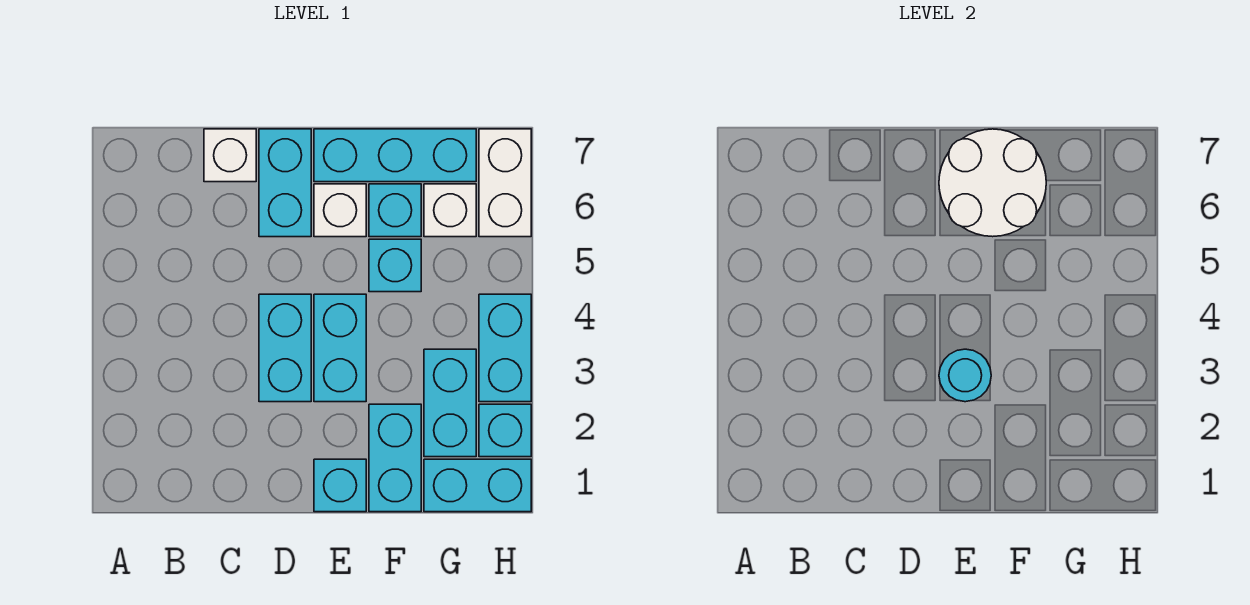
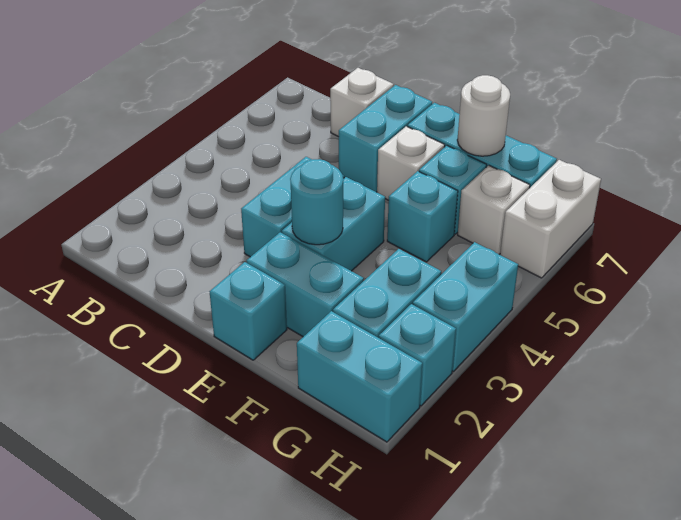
white 2x2 round brick [939,129,1046,237] -> white 1x1 round brick [457,75,510,156]
cyan 1x2 brick [369,404,421,512] -> cyan 1x2 brick turned to [247,232,364,337]

